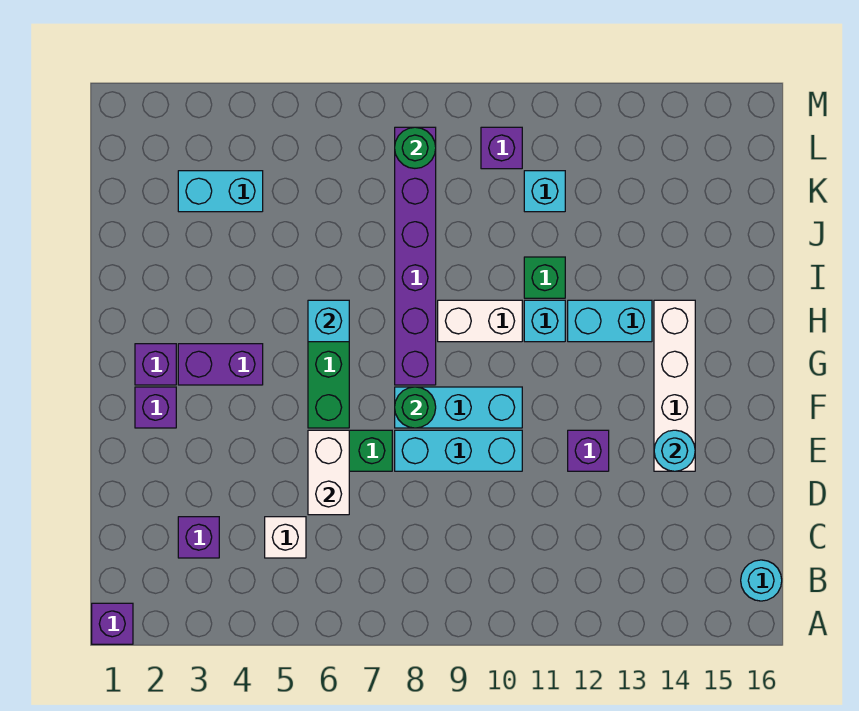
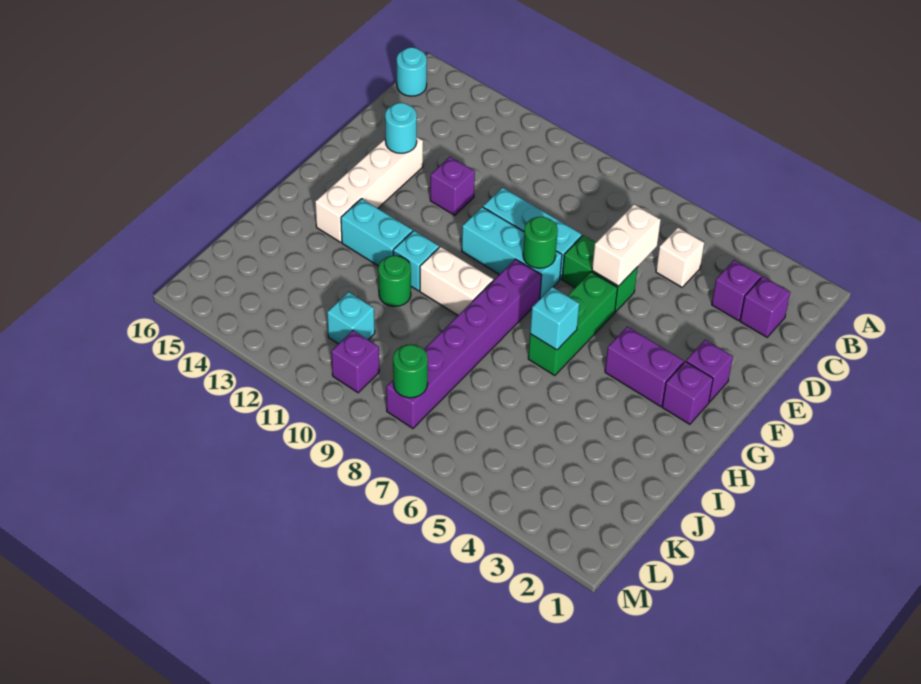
purple 1x1 brick [92,603,133,644] -> purple 1x1 brick moved to [740,277,790,337]
green 1x1 brick [524,257,565,298] -> green 1x1 round brick [378,256,411,306]
cyan 1x2 brick [178,171,263,212] -> none

